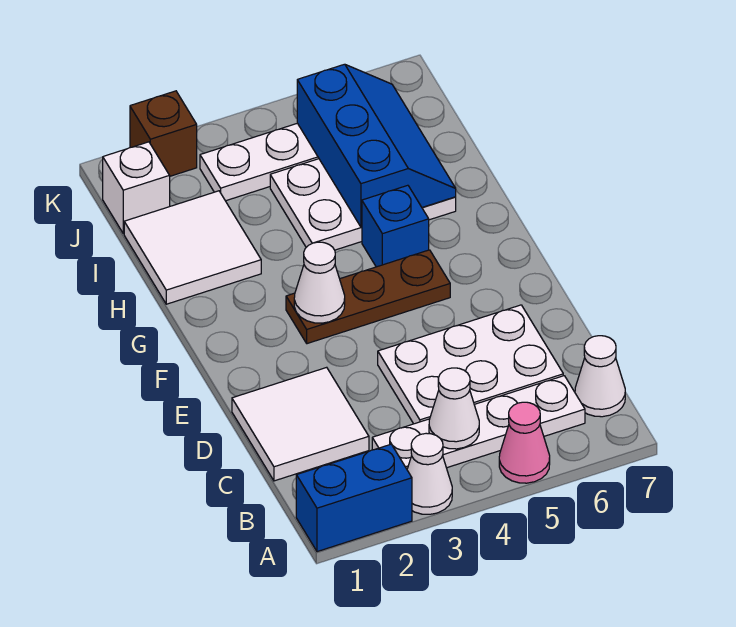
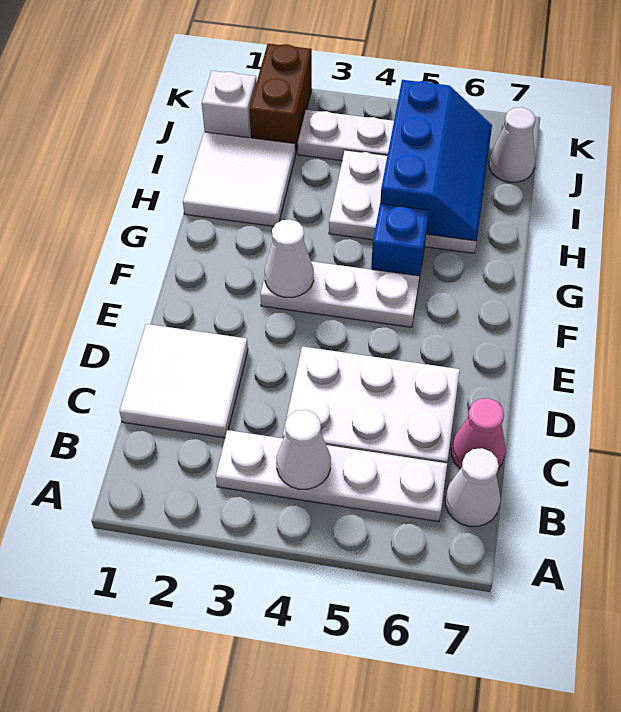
blue 1x2 brick [296,444,412,552] -> none
white 1x1 cone [407,433,452,514] -> white 1x1 cone moved to [489,107,535,182]
pink 1x1 cone [499,402,550,483] -> pink 1x1 cone moved to [451,398,506,469]
brown 1x3 plate [286,250,450,344] -> white 1x3 plate [260,261,419,327]
brown 1x1 brick [130,91,197,176] -> brown 1x2 brick [249,44,312,154]

